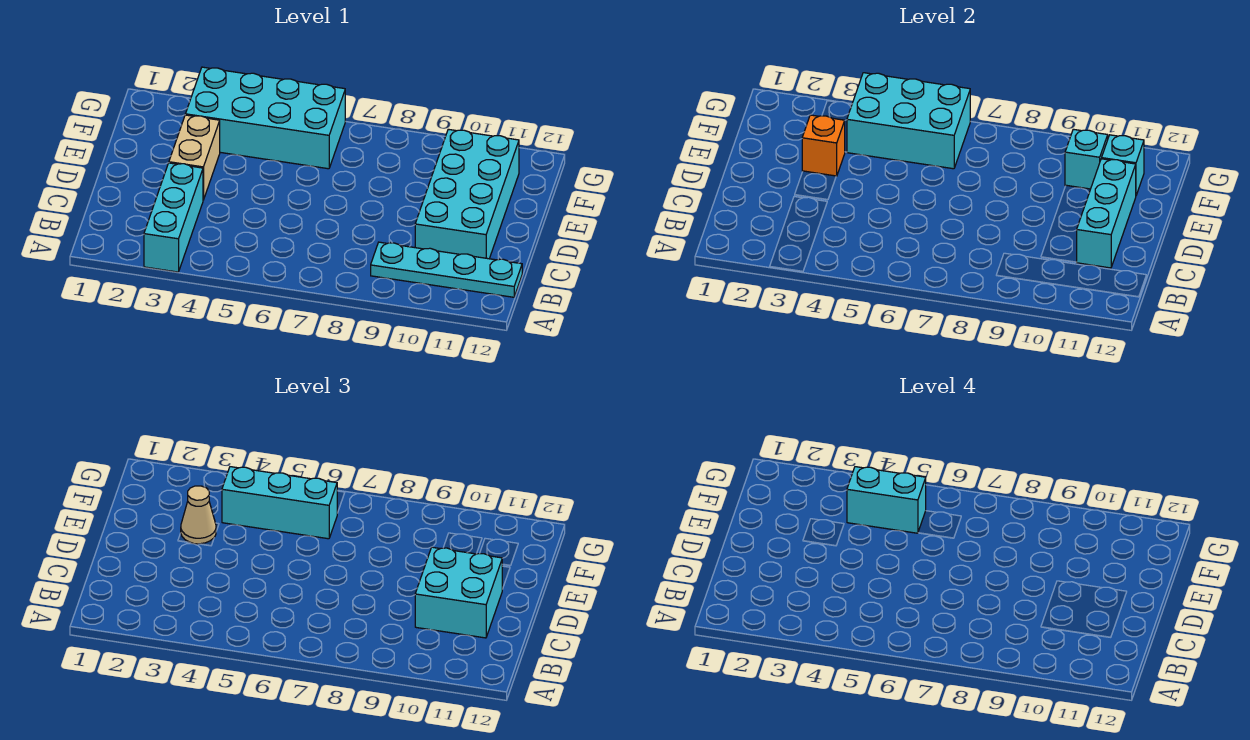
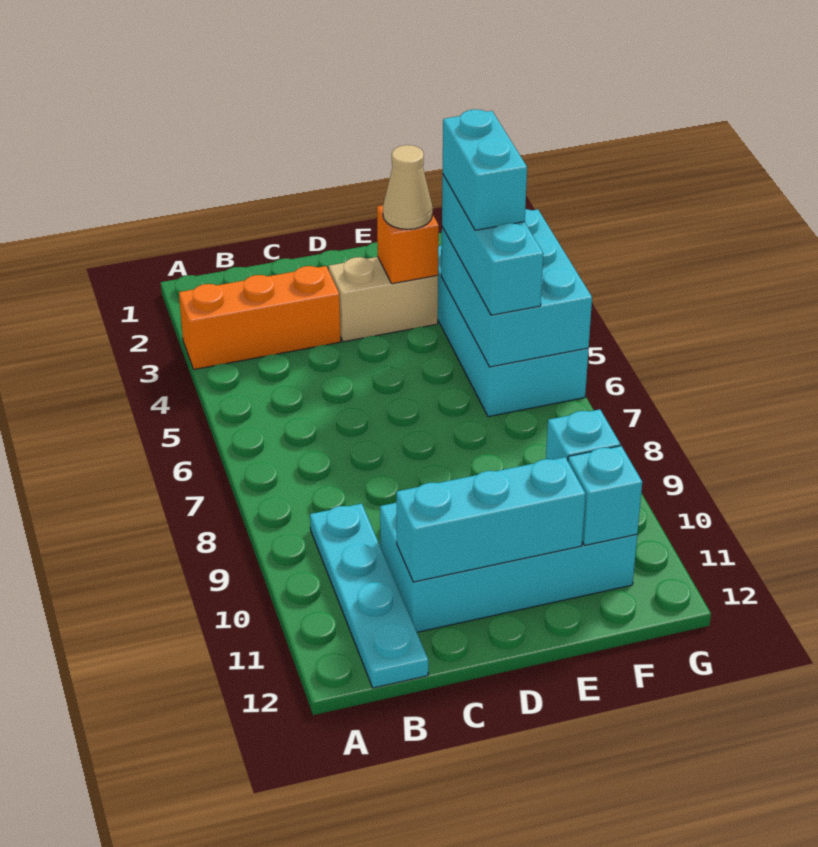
cyan 1x3 brick [144,163,203,272] -> orange 1x3 brick [179,266,341,369]
cyan 2x2 brick [415,547,502,638] -> none

